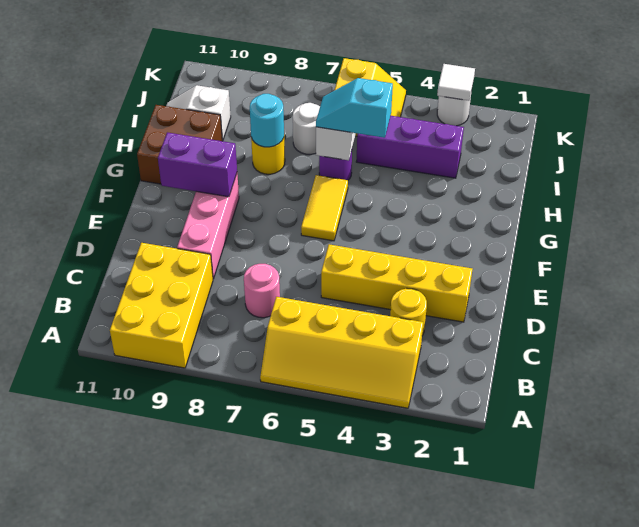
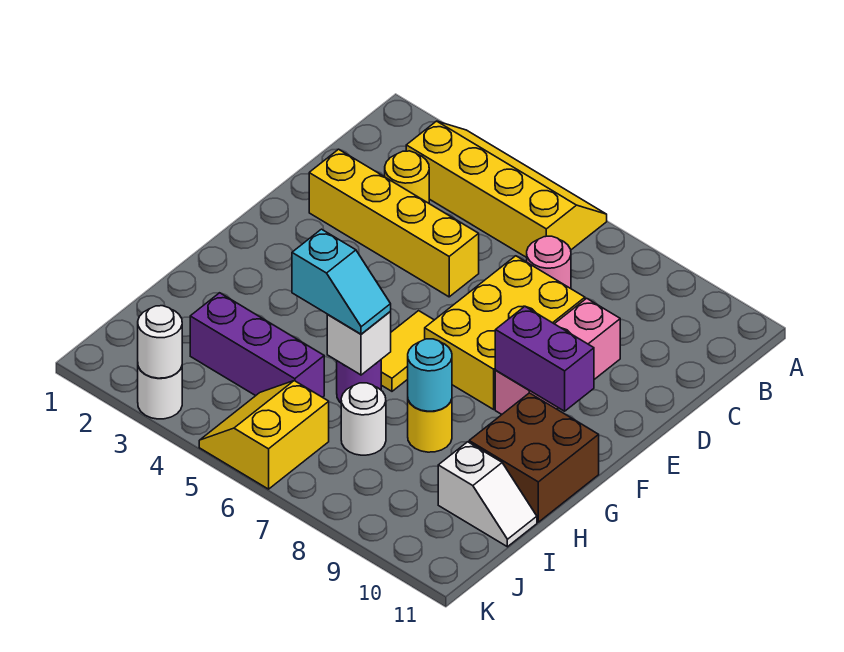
yellow 2x3 brick [110,243,213,368] -> yellow 2x3 brick moved to [425,256,585,409]
white 1x1 tile [437,64,475,101] -> white 1x1 round brick [138,306,182,378]

